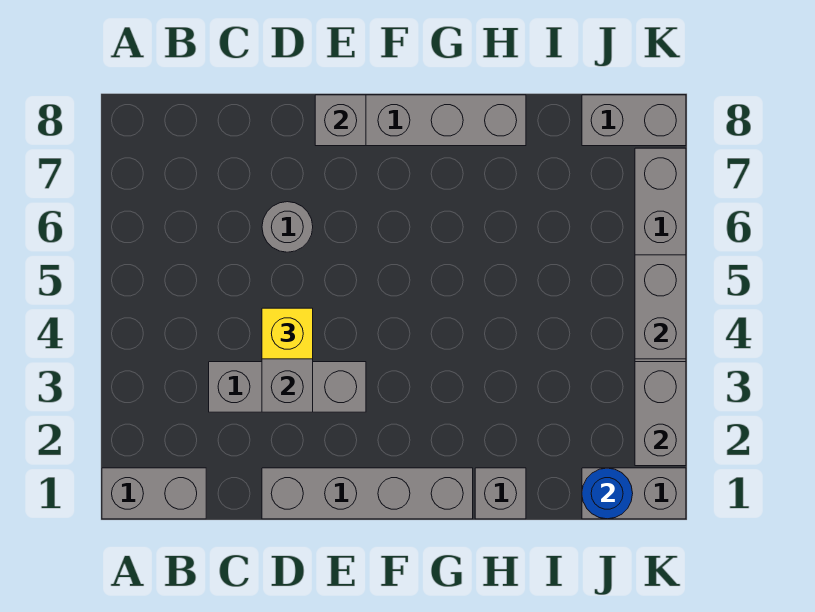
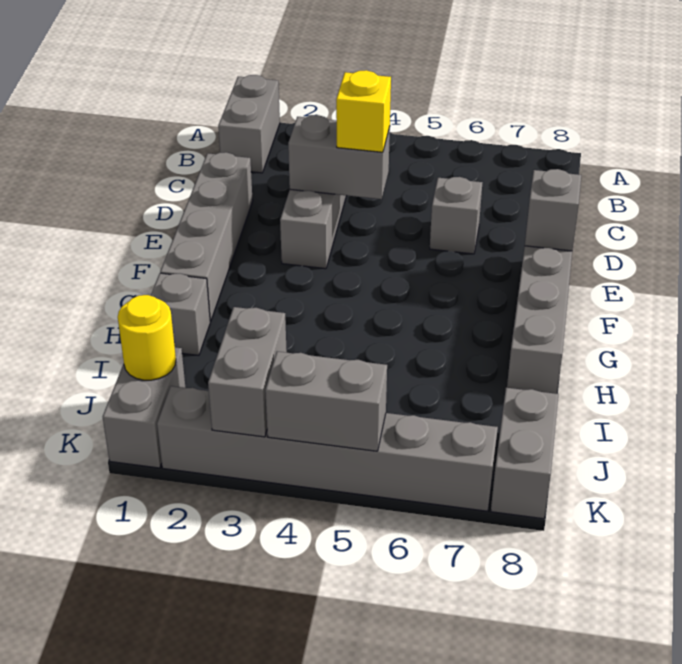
grey 1x1 round brick [262,202,313,252] -> grey 1x1 brick [430,177,482,254]
blue 1x1 round brick [582,468,633,519] -> yellow 1x1 round brick [118,295,176,380]
grey 1x2 brick [635,362,686,466] -> grey 1x2 brick turned to [208,307,287,437]

